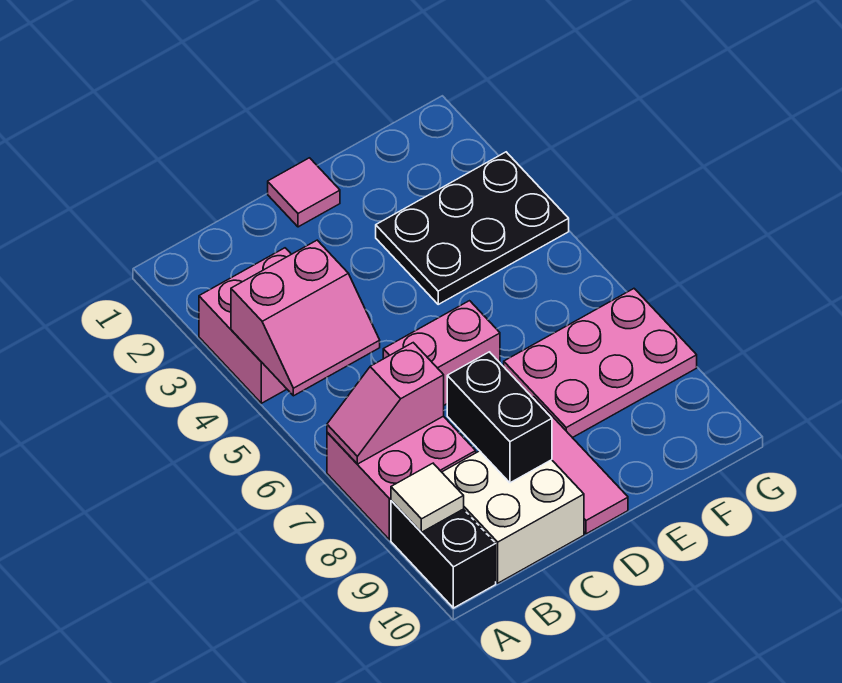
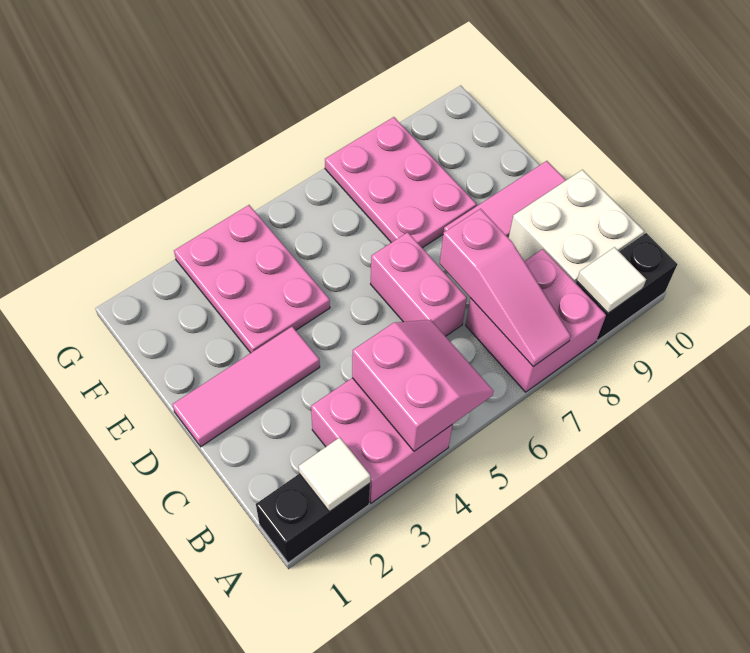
none -> white 1x1 tile [299,437,370,512]
pink 1x2 slope [327,343,444,464] -> pink 1x3 slope [440,209,571,367]
black 1x2 brick [447,352,552,483] -> black 1x2 brick moved to [256,474,370,563]
pink 1x1 tile [268,158,340,227] -> pink 1x3 tile [172,327,320,447]
black 2x3 plate [376,152,569,304] -> pink 2x3 plate [174,205,330,353]

